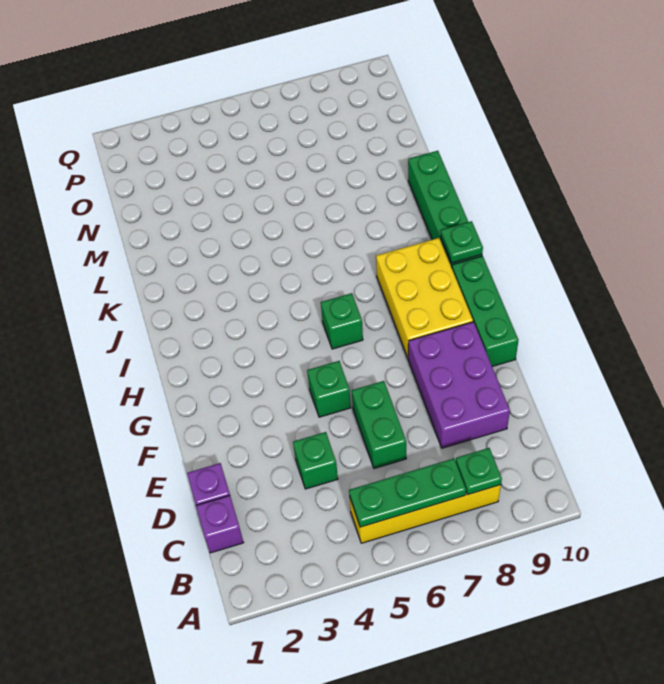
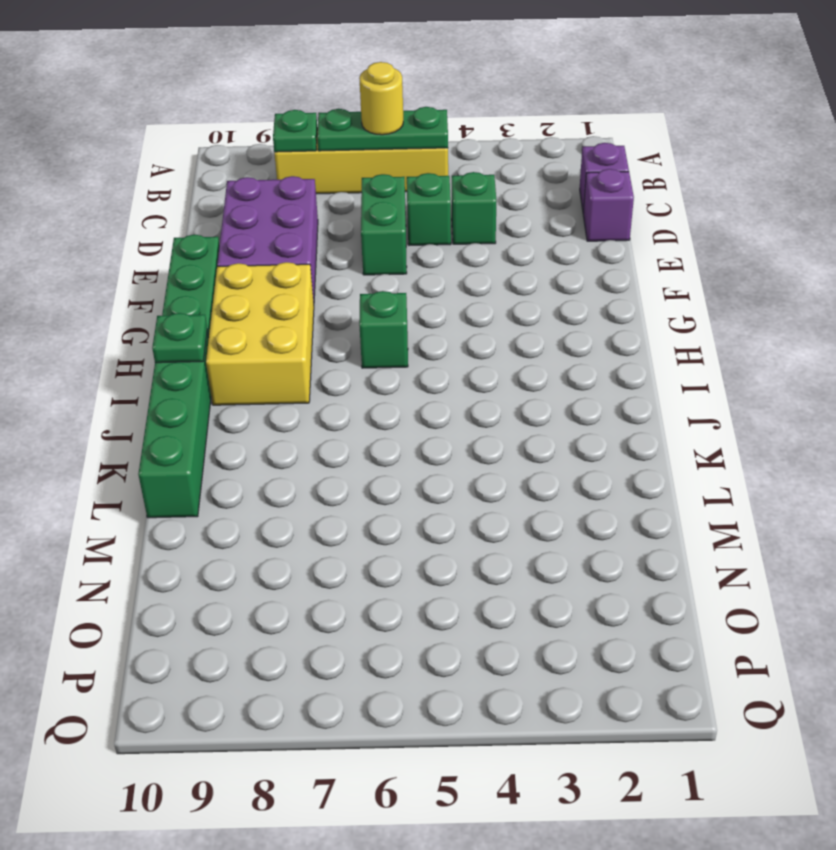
none -> yellow 1x1 round brick [359,62,403,135]
green 1x1 brick [307,361,351,417] -> green 1x1 brick moved to [407,173,451,245]

